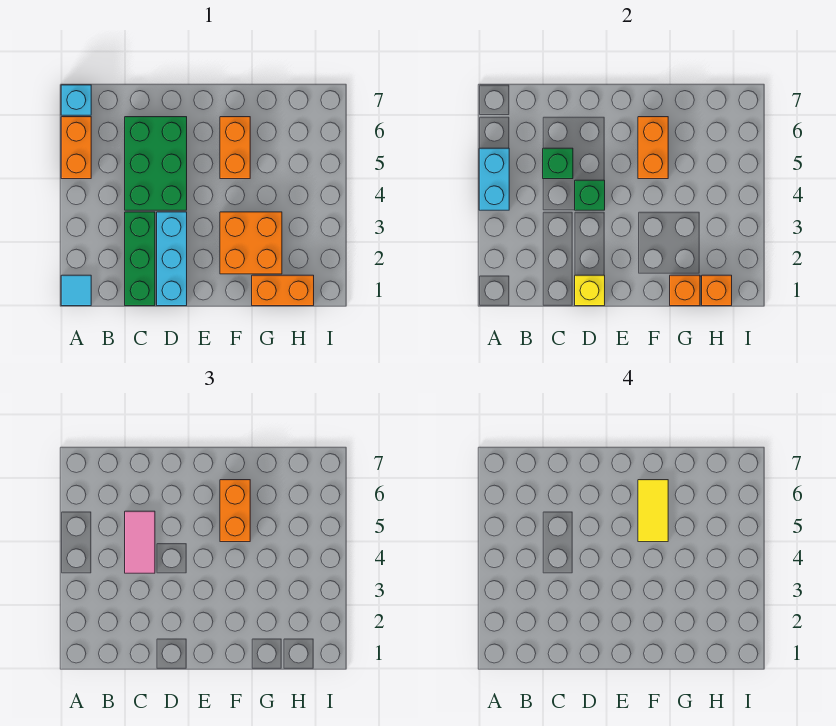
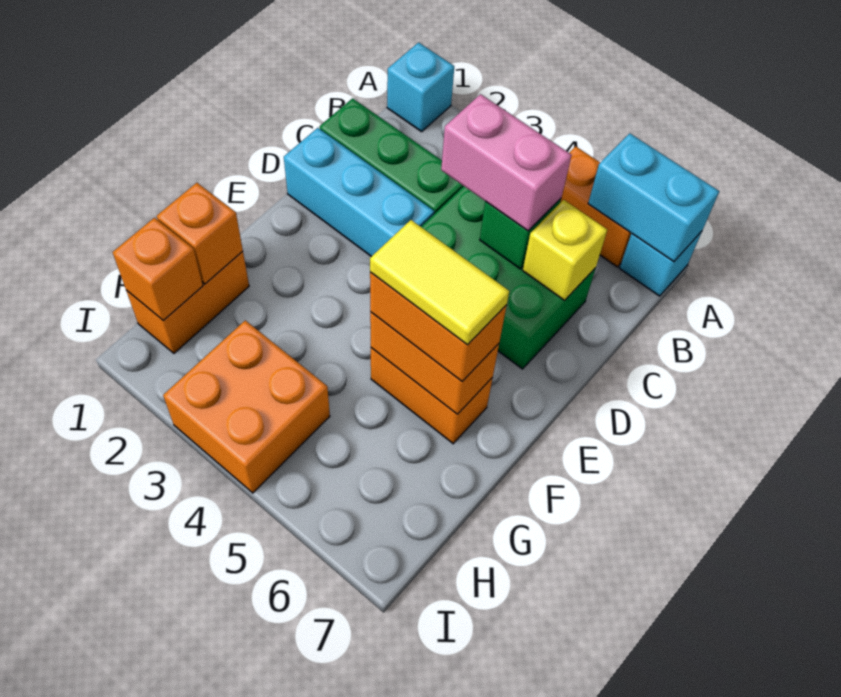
cyan 1x1 tile [61,275,91,306] -> cyan 1x1 brick [387,42,454,132]
cyan 1x2 brick [479,148,509,210] -> cyan 1x2 brick moved to [588,133,719,262]
pink 1x2 tile [125,511,155,573] -> pink 1x2 brick [441,94,572,231]
yellow 1x1 brick [575,275,605,306] -> yellow 1x1 brick moved to [523,200,607,300]
green 1x1 brick [575,180,605,210] -> none
orange 2x2 brick [220,212,282,274] -> orange 2x2 brick moved to [163,320,330,493]

